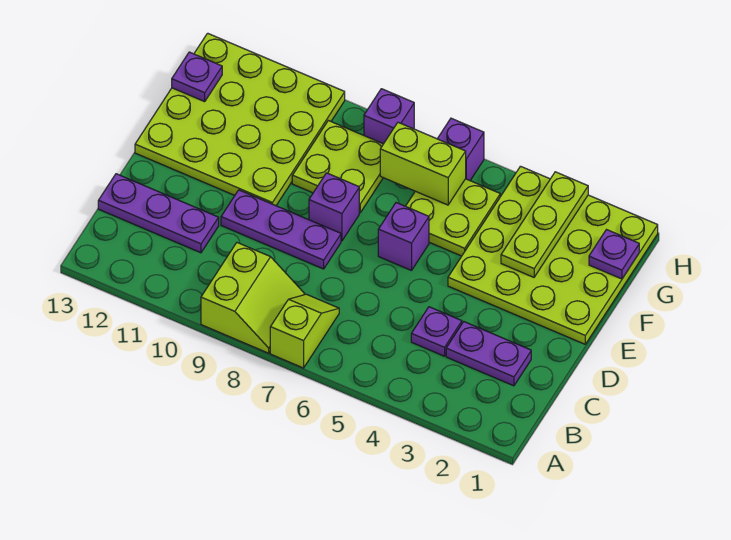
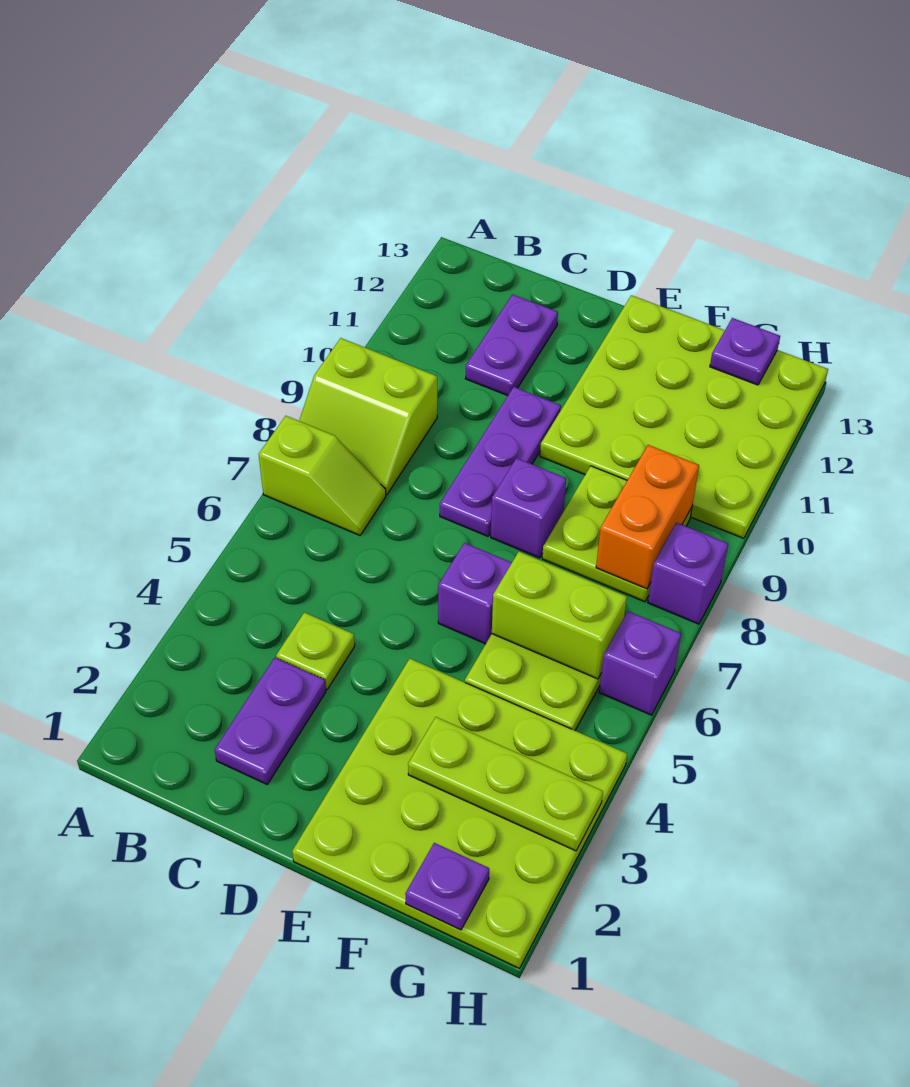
purple 1x1 plate [411,307,462,356] -> lime 1x1 plate [276,612,355,689]
purple 1x3 plate [98,174,219,253] -> purple 1x2 plate [465,294,558,396]
lime 1x2 brick [380,122,466,205] -> lime 1x2 brick turned to [492,552,627,679]
none -> orange 1x2 brick [596,445,699,589]

